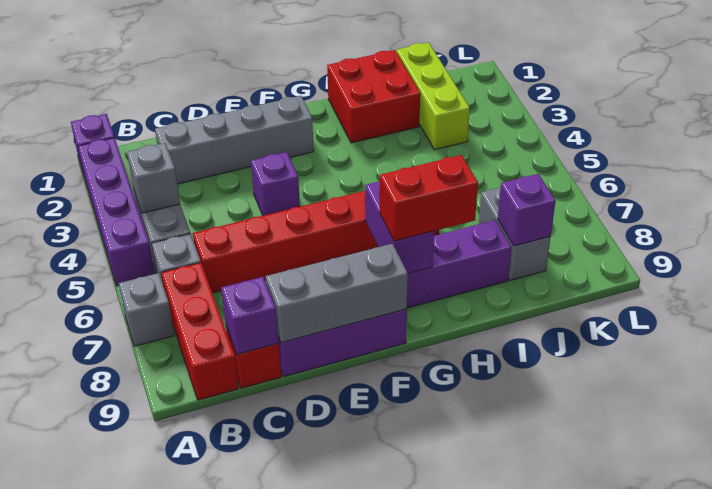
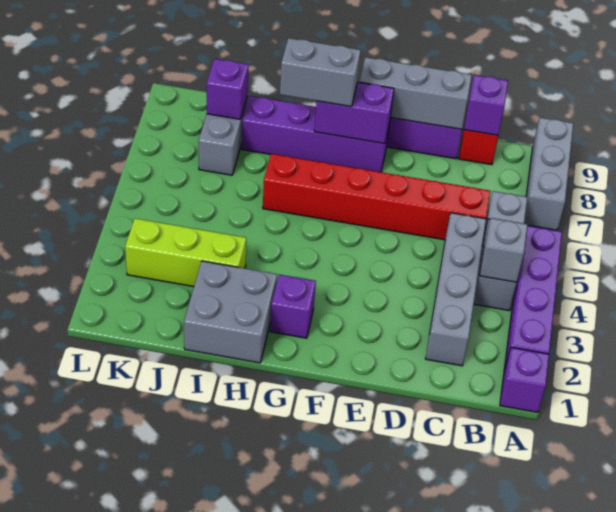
grey 1x1 brick [119,273,174,346] -> grey 1x3 brick [524,118,574,230]
red 1x3 brick [161,263,239,400] -> none
grey 1x4 brick [155,96,314,184] -> grey 1x4 brick turned to [426,213,486,366]
purple 1x1 brick [251,152,300,216] -> purple 1x1 brick moved to [270,274,316,338]
purple 1x2 brick [365,181,434,274] -> purple 1x2 brick turned to [314,82,394,144]
red 1x2 brick [380,155,478,241] -> grey 1x2 brick [280,38,361,107]
red 2x2 brick [327,50,420,143] -> grey 2x2 brick [184,261,277,363]
lime 1x3 brick [396,42,470,150] -> lime 1x3 brick turned to [125,218,246,287]

